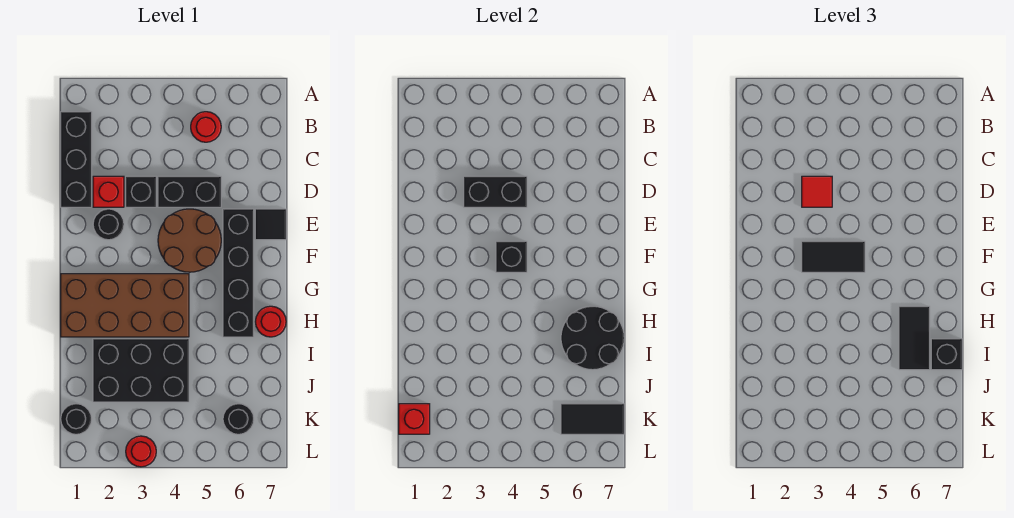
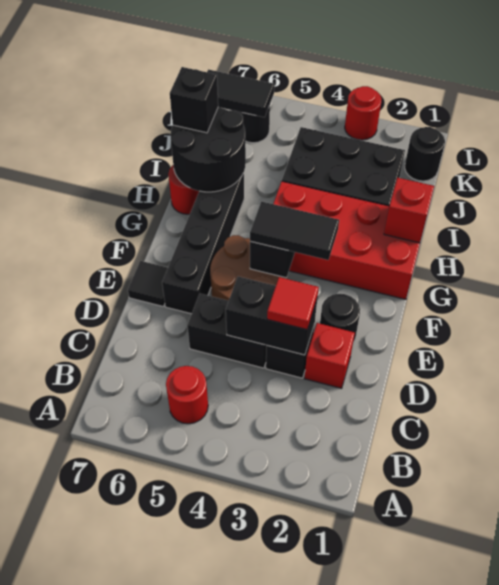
black 1x3 brick [61,112,92,207] -> none
brown 2x4 brick [61,274,189,337] -> red 2x4 brick [273,181,420,299]
black 1x2 tile [899,306,930,370] -> none
red 1x1 brick [399,404,430,434] -> red 1x1 brick moved to [384,178,434,243]

